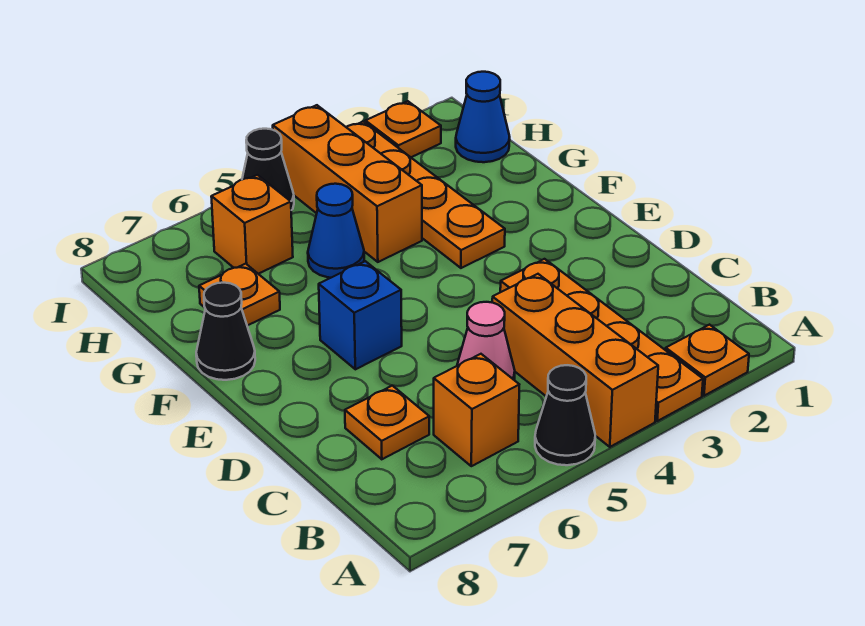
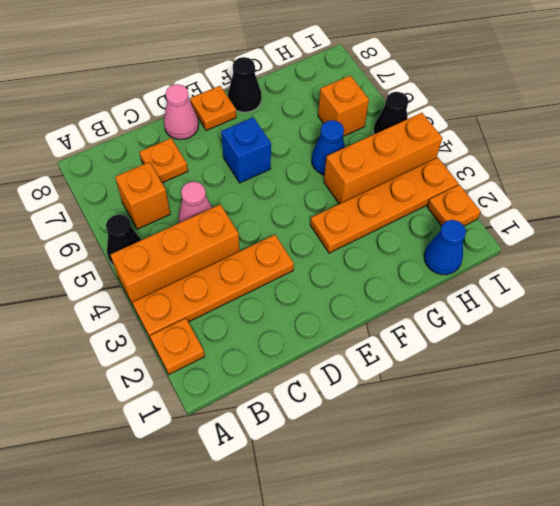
none -> pink 1x1 cone [164,84,199,139]
orange 1x1 plate [199,264,280,326] -> orange 1x1 plate moved to [190,86,236,131]

